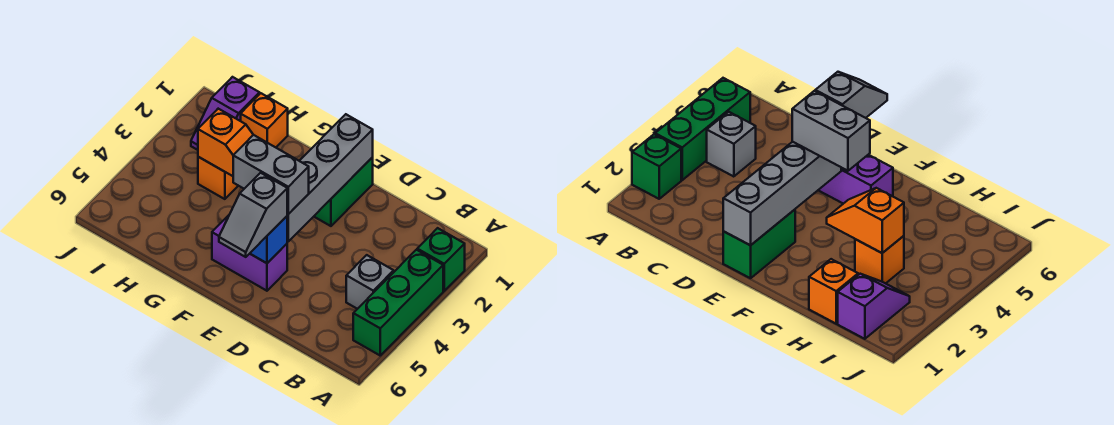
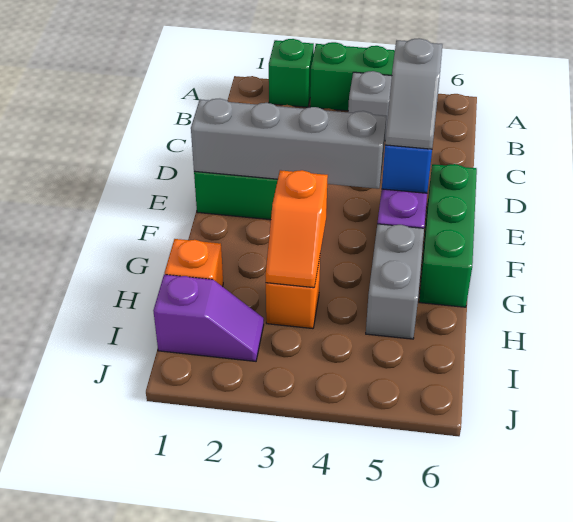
grey 1x2 brick [233,135,309,214] -> grey 1x2 brick moved to [366,224,424,339]
grey 1x2 slope [219,173,287,257] -> grey 1x2 slope turned to [385,38,442,149]
none -> green 1x3 brick [419,164,477,307]
orange 1x2 slope [198,109,253,176] -> orange 1x2 slope turned to [265,170,328,288]

